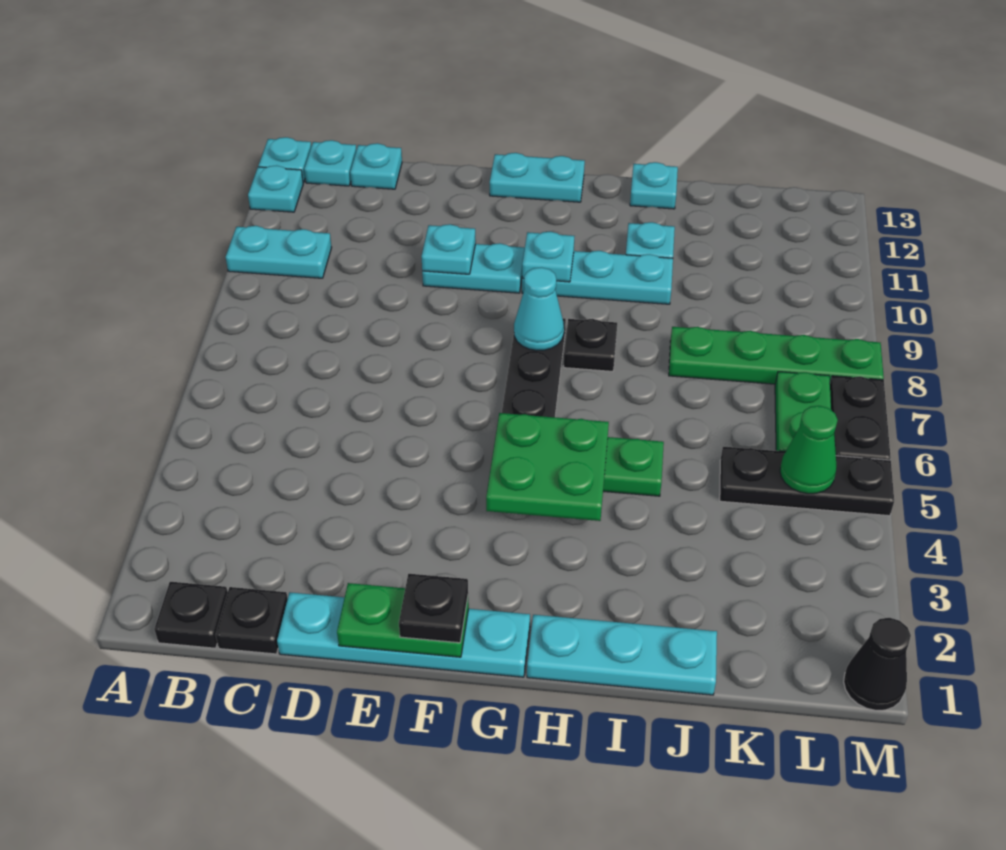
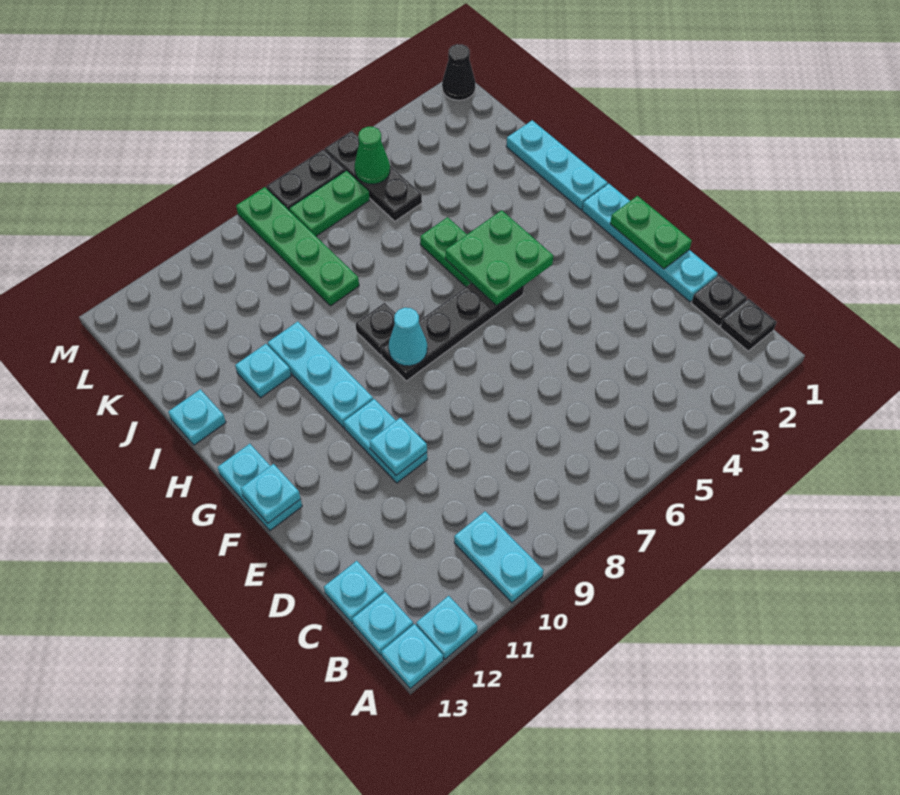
black 1x1 plate [399,574,468,643] -> none
cyan 1x1 plate [522,232,574,282] -> cyan 1x1 plate moved to [241,464,301,523]

